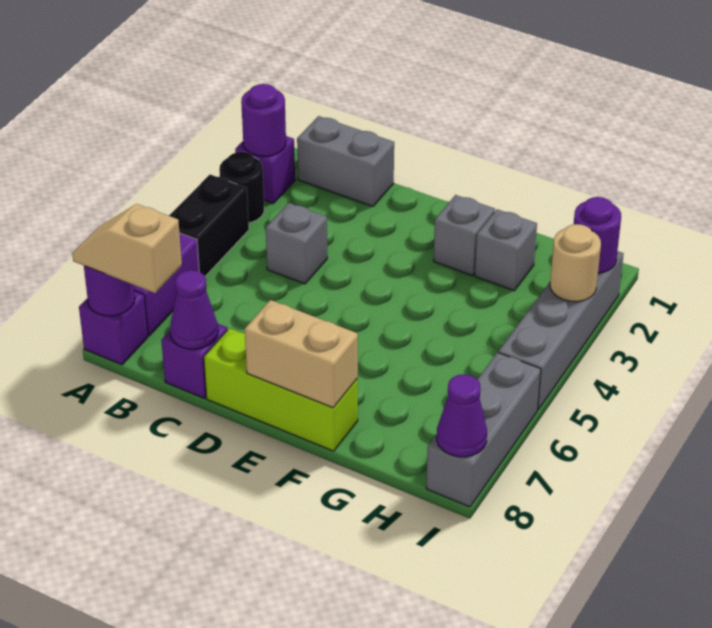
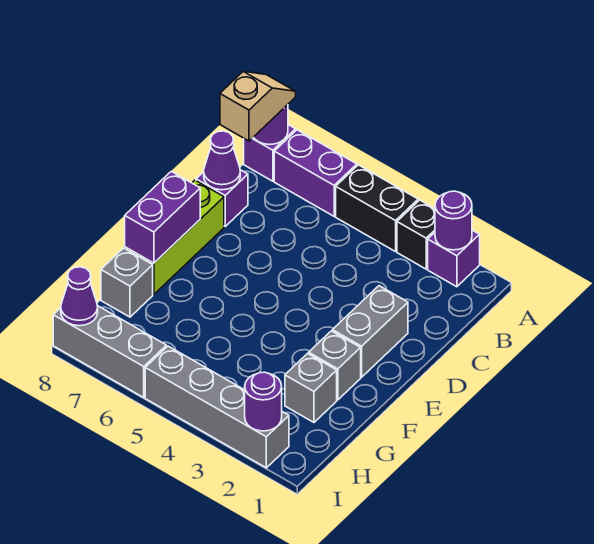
black 1x1 round brick [219,152,264,223] -> black 1x1 brick [397,200,435,269]
grey 1x2 brick [297,116,394,206] -> grey 1x2 brick moved to [332,286,408,377]
grey 1x1 brick [266,203,327,284] -> grey 1x1 brick moved to [101,248,153,317]
tan 1x2 brick [245,300,358,408] -> purple 1x2 brick [125,171,200,263]
tan 1x1 round brick [550,224,601,302] -> none

